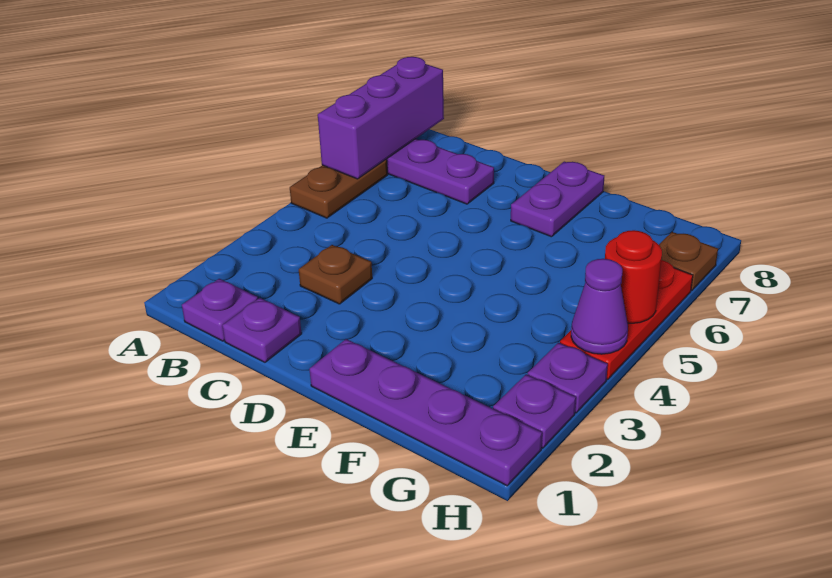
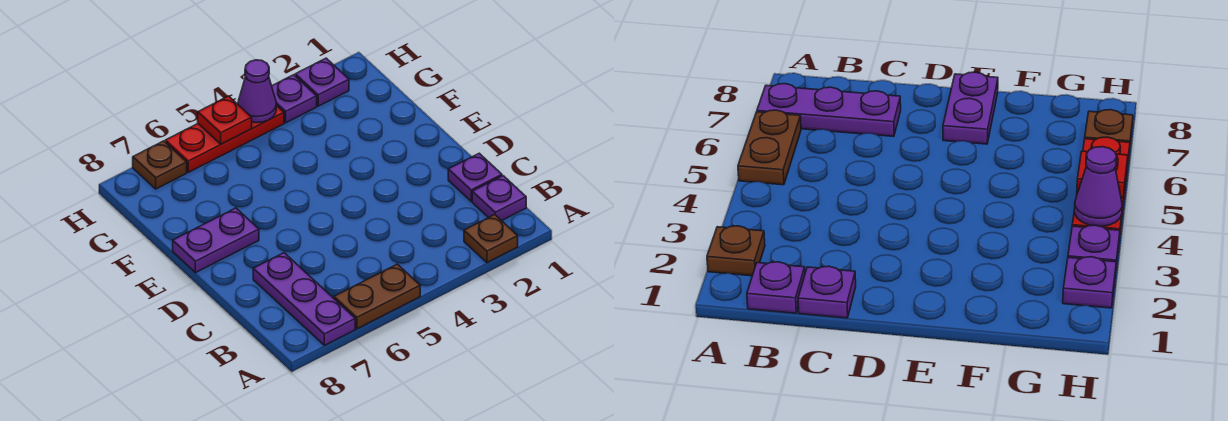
purple 1x3 brick [318,57,444,179] -> none
brown 1x1 plate [299,245,372,304] -> brown 1x1 plate moved to [464,215,518,263]
purple 1x4 plate [309,339,542,486] -> none
red 1x1 round brick [605,230,662,323] -> red 1x1 plate [198,96,252,144]

